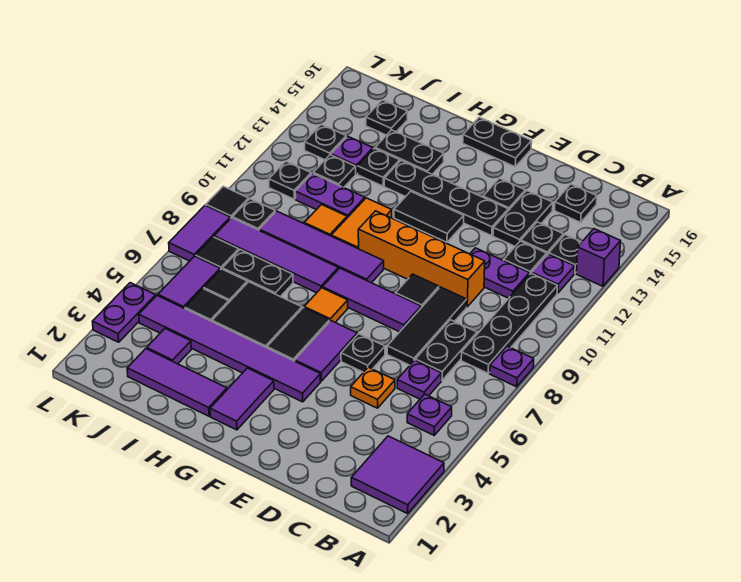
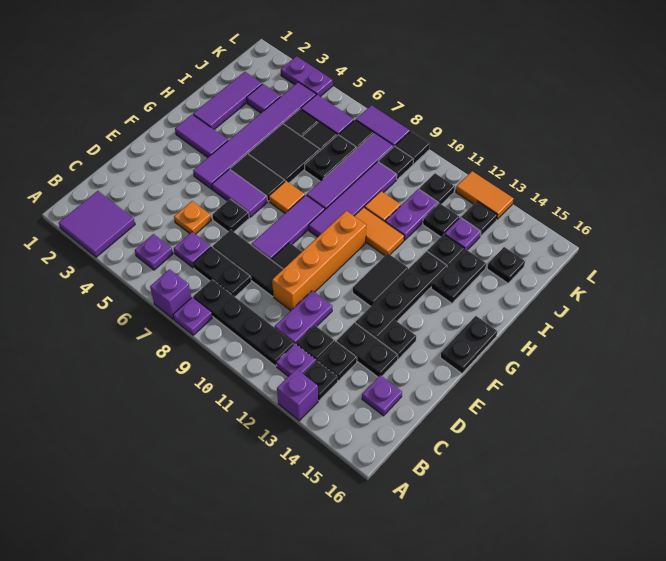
none -> purple 1x1 brick [150,269,191,319]
black 1x1 plate [555,184,597,222] -> purple 1x1 plate [362,375,402,416]
none -> orange 1x2 tile [456,171,513,219]

